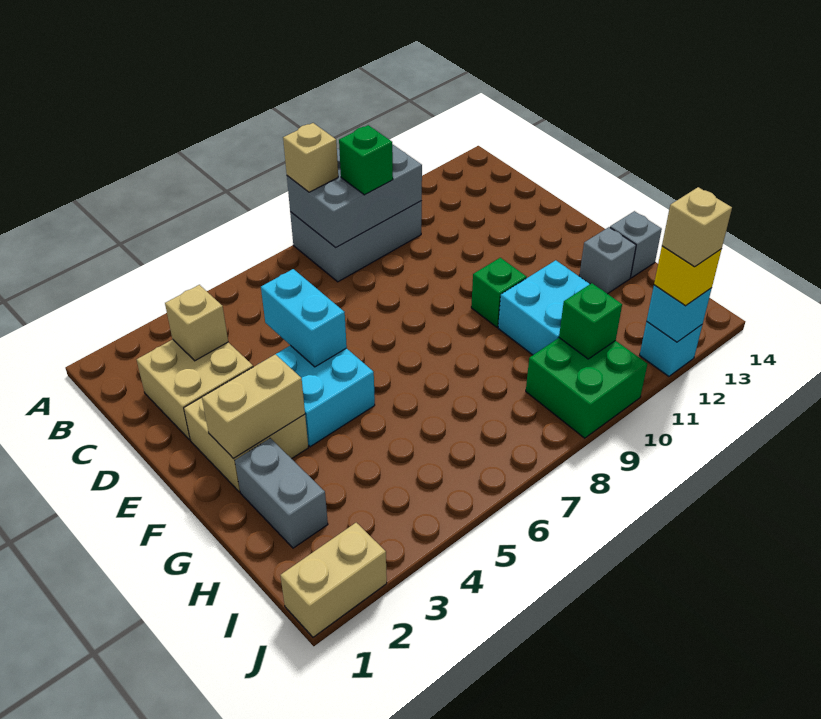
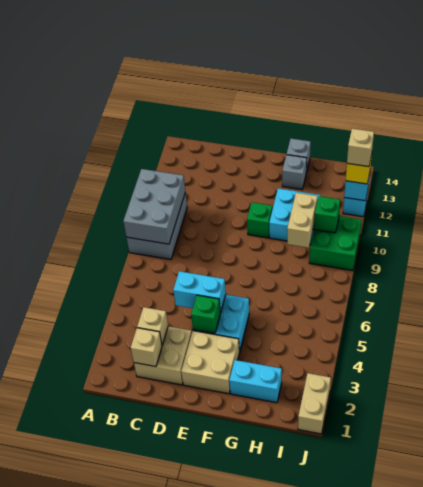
tan 1x1 brick [283,123,338,192] -> tan 1x1 brick moved to [131,328,162,367]
green 1x1 brick [339,125,393,195] -> green 1x1 brick moved to [191,295,220,333]
tan 1x2 brick [202,354,305,459] -> tan 1x2 brick moved to [287,193,318,248]
grey 1x2 brick [235,438,328,548] -> cyan 1x2 brick [229,360,282,403]

